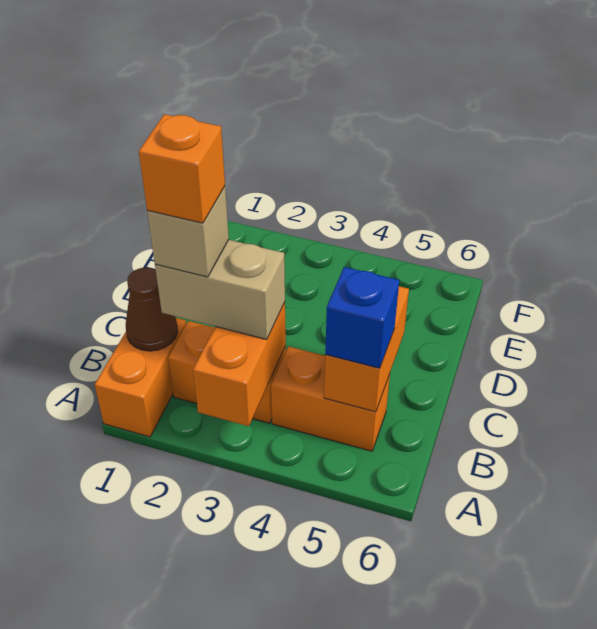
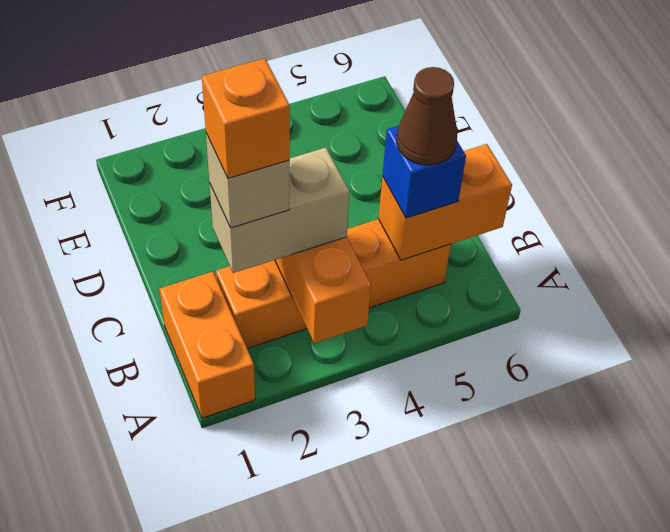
brown 1x1 cone [126,268,178,351] -> brown 1x1 cone moved to [397,67,457,165]
orange 1x2 brick [324,286,409,412] -> orange 1x2 brick turned to [378,144,512,260]

